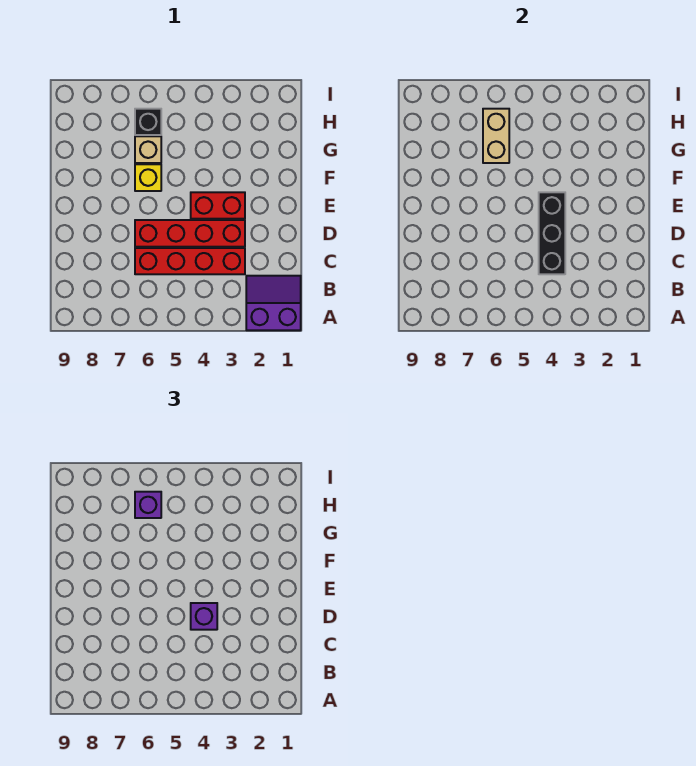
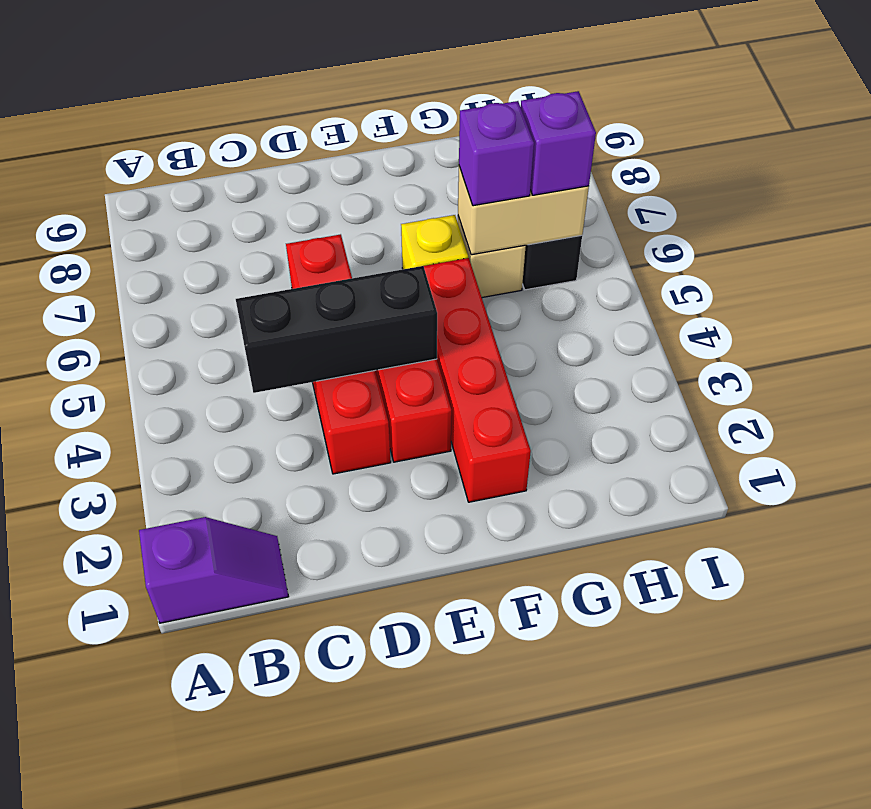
purple 2x2 slope [246,276,301,330] -> purple 1x2 slope [139,517,289,623]
red 1x4 brick [135,248,245,274] -> red 1x4 brick moved to [424,258,531,502]
purple 1x1 brick [191,603,217,630] -> purple 1x1 brick moved to [459,101,534,206]

